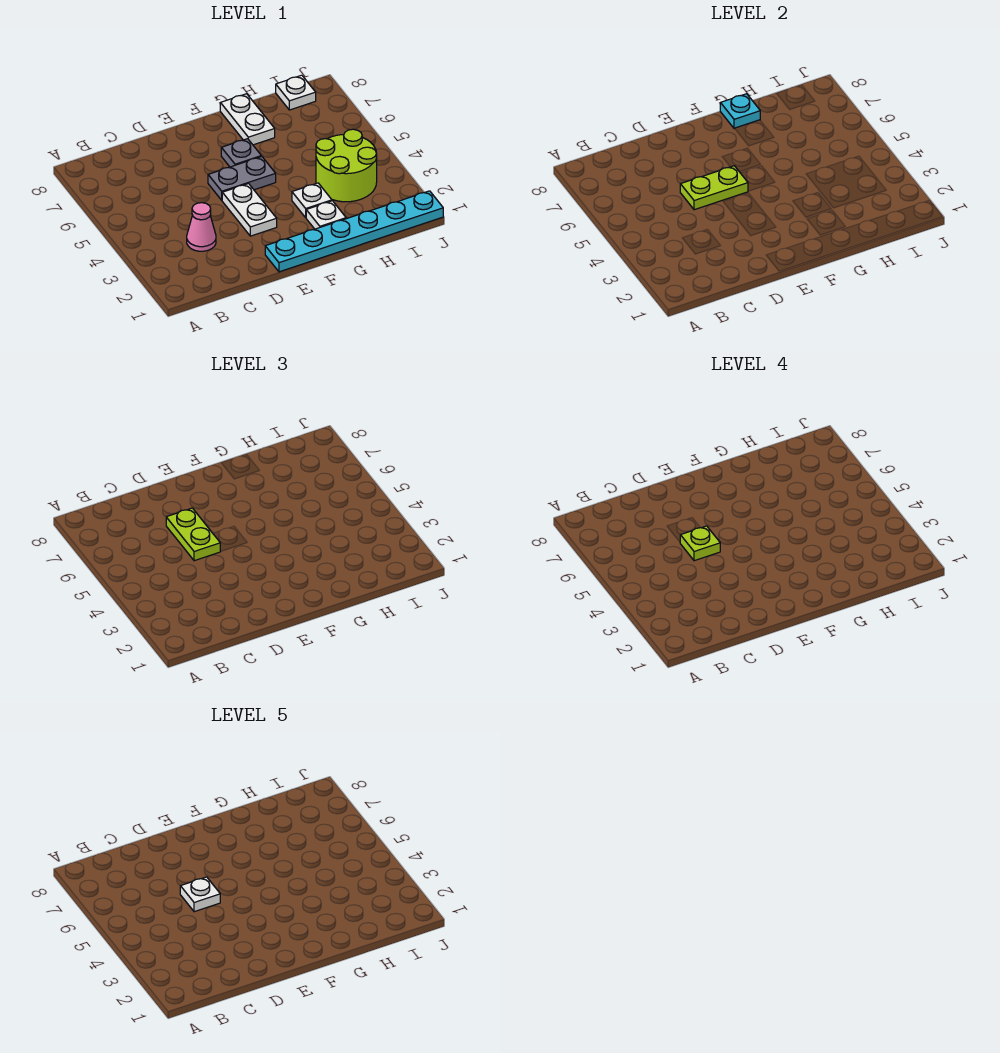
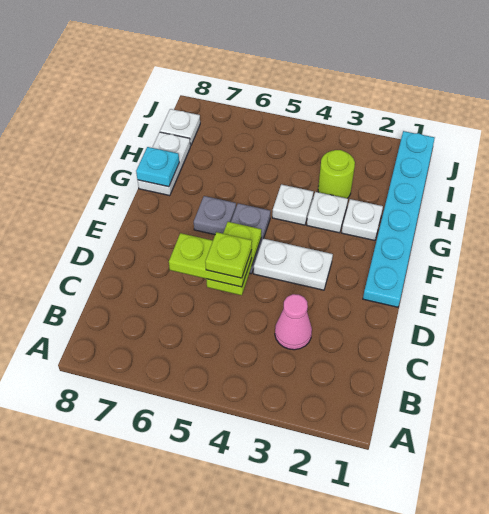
white 1x1 plate [180,877,220,912] -> white 1x1 plate moved to [272,184,313,225]
white 1x2 plate [220,94,275,145] -> white 1x2 plate turned to [138,132,190,196]
lime 2x2 round brick [316,129,377,202] -> lime 1x1 round brick [318,150,355,198]

